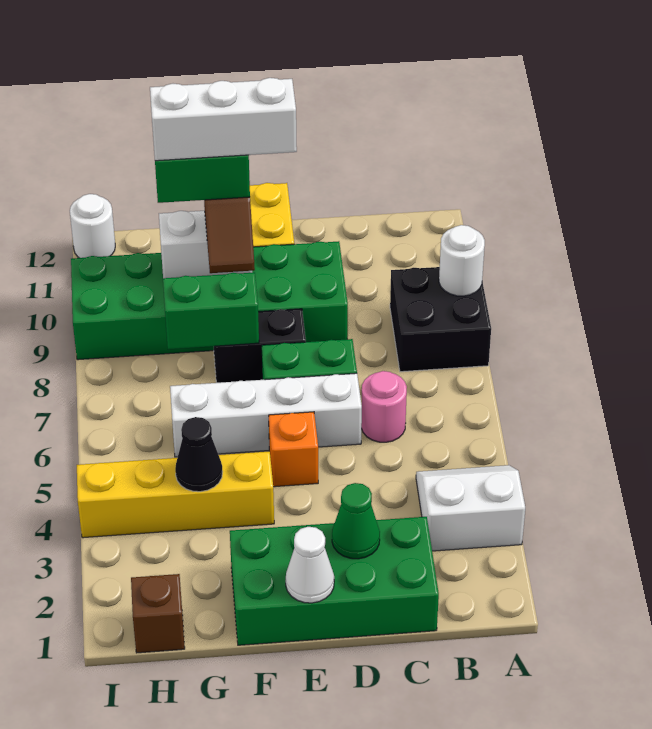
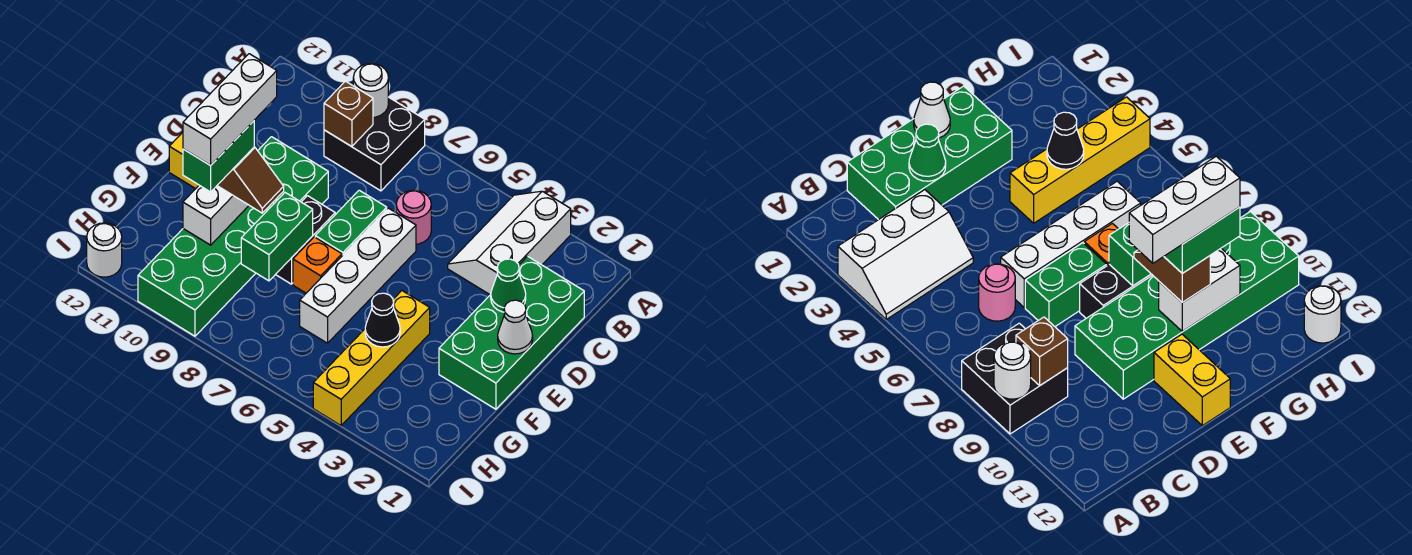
white 2x2 slope [416,465,525,551] -> white 2x3 slope [448,191,571,295]
orange 1x1 brick [269,412,318,487] -> orange 1x1 brick moved to [293,237,342,293]
brown 1x1 brick [131,574,185,653] -> brown 1x1 brick moved to [324,81,373,147]

